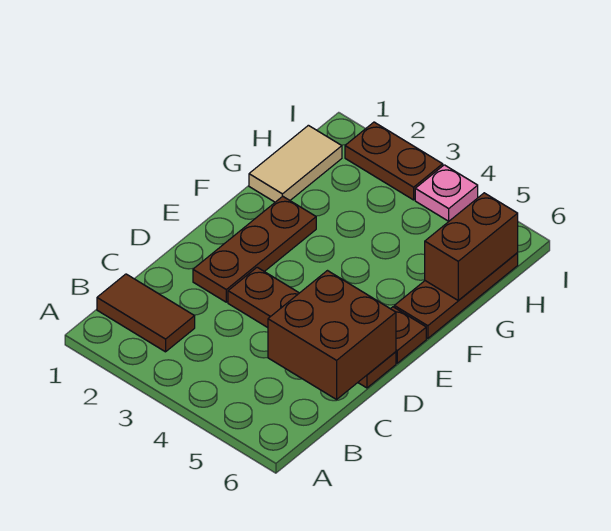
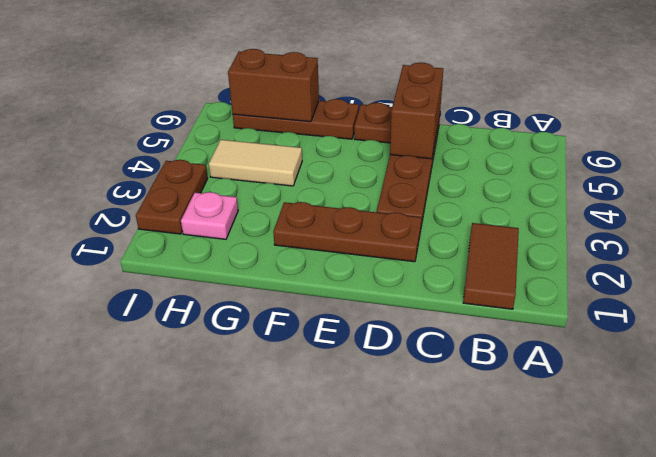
brown 2x2 brick [268,271,396,399] -> brown 1x2 brick [390,63,443,159]
tan 1x2 tile [249,125,342,202] -> tan 1x2 tile moved to [209,140,302,186]
pink 1x1 plate [415,165,478,221] -> pink 1x1 plate moved to [181,192,238,239]

